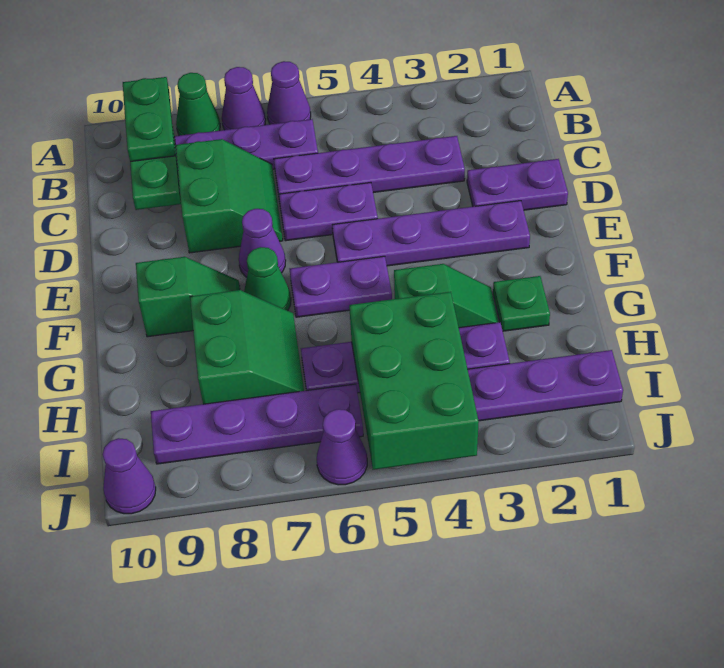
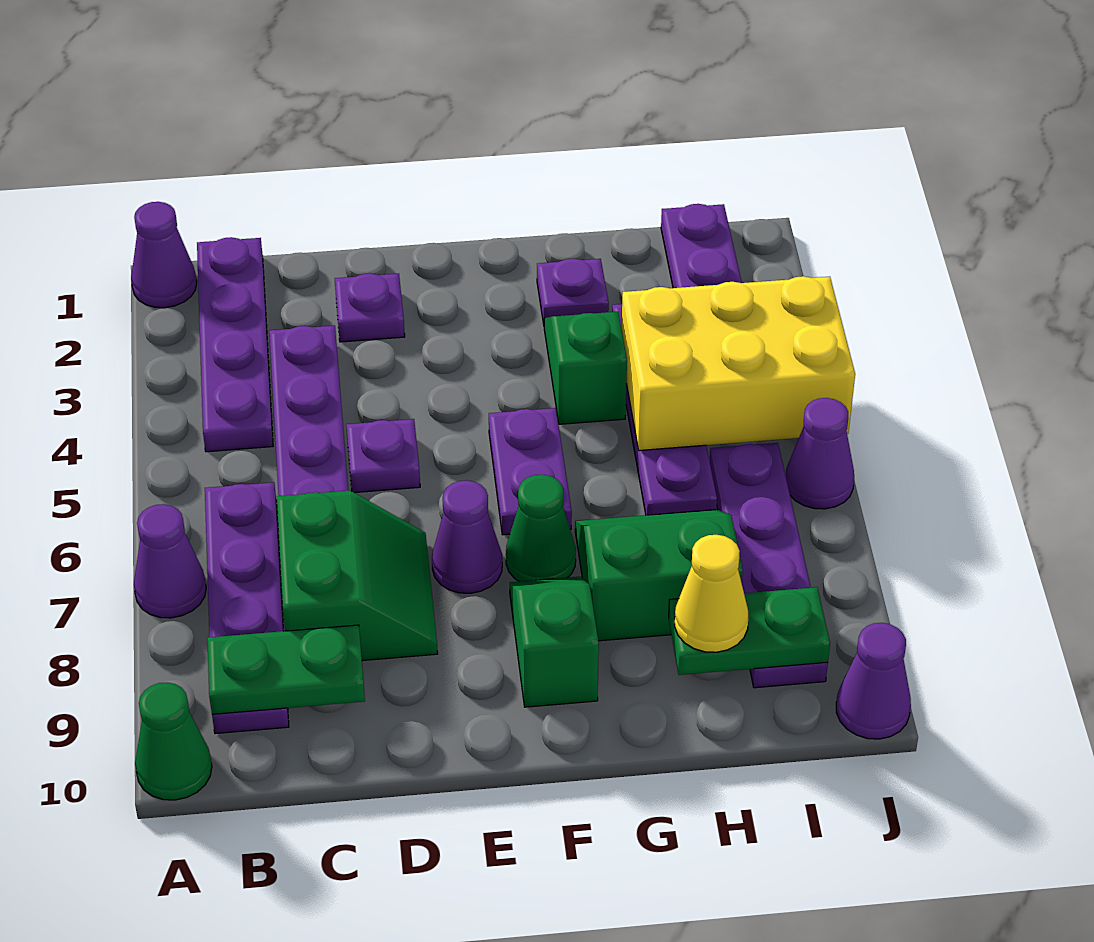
purple 1x1 cone [267,61,311,124] -> purple 1x1 cone moved to [131,202,197,308]
green 1x1 cone [176,73,220,136] -> green 1x1 cone moved to [135,683,212,800]
green 1x2 plate [123,77,175,162] -> green 1x2 plate moved to [669,587,830,675]
green 2x2 slope [175,139,283,253] -> green 2x2 slope turned to [277,491,438,661]
purple 1x2 plate [467,159,568,210] -> purple 1x1 plate [335,273,405,342]
purple 1x2 plate [279,183,378,241] -> purple 1x1 plate [346,419,420,493]
purple 1x4 plate [332,201,530,266] -> purple 1x4 plate moved to [197,237,273,452]
green 1x1 plate [493,276,550,331] -> purple 1x1 plate [537,259,609,324]
green 2x3 brick [349,292,479,470] -> yellow 2x3 brick [622,276,855,450]
none -> yellow 1x1 cone [675,535,748,652]

